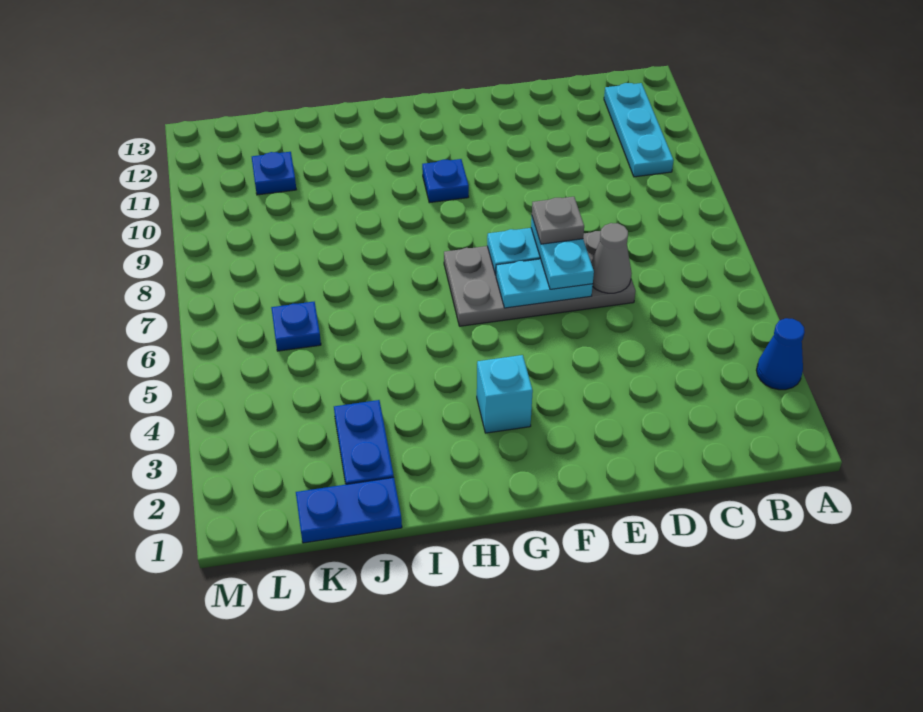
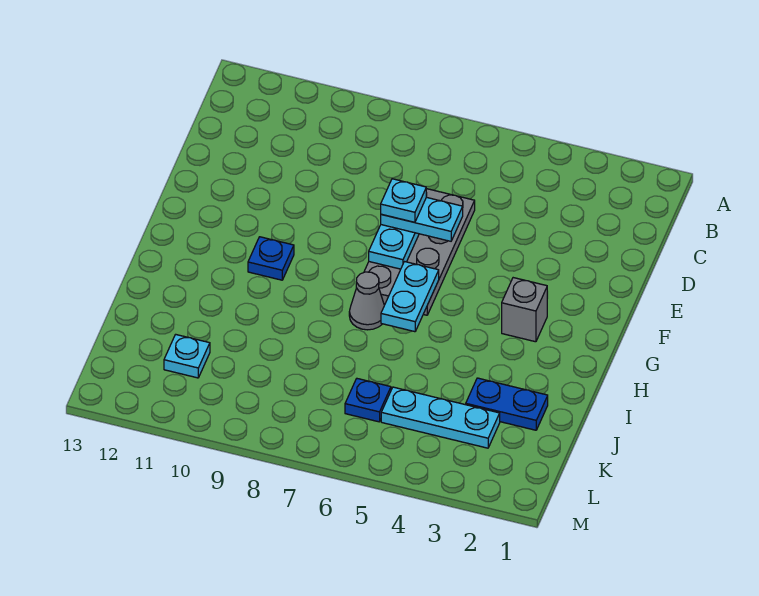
blue 1x1 cone [756,318,805,390] -> none
cyan 1x3 plate [604,83,674,177] -> cyan 1x3 plate moved to [381,387,500,448]
grey 1x1 cone [591,223,632,293] -> grey 1x1 cone moved to [349,272,384,330]
cyan 1x2 plate [496,259,593,308] -> cyan 1x2 plate moved to [381,262,439,332]
grey 1x1 plate [532,197,584,244] -> cyan 1x1 plate [381,179,426,222]
cyan 1x1 brick [477,355,533,433] -> grey 1x1 brick [502,278,547,342]
blue 1x2 plate [296,477,402,543] -> none
blue 1x1 plate [252,152,296,195] -> cyan 1x1 plate [164,334,210,378]

